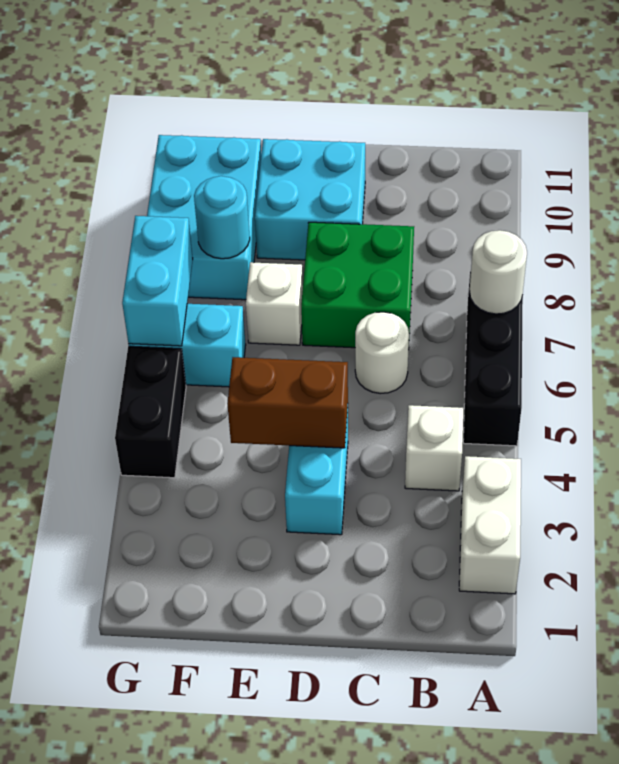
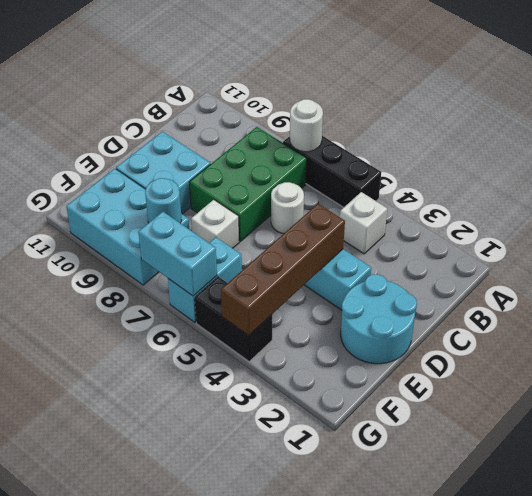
white 1x2 brick [459,456,521,594] -> none
green 2x2 brick [301,222,414,350] -> green 2x3 brick [189,127,307,241]
none -> cyan 2x2 round brick [341,274,417,364]
brown 1x2 brick [227,357,348,448] -> brown 1x4 brick [221,204,345,336]

